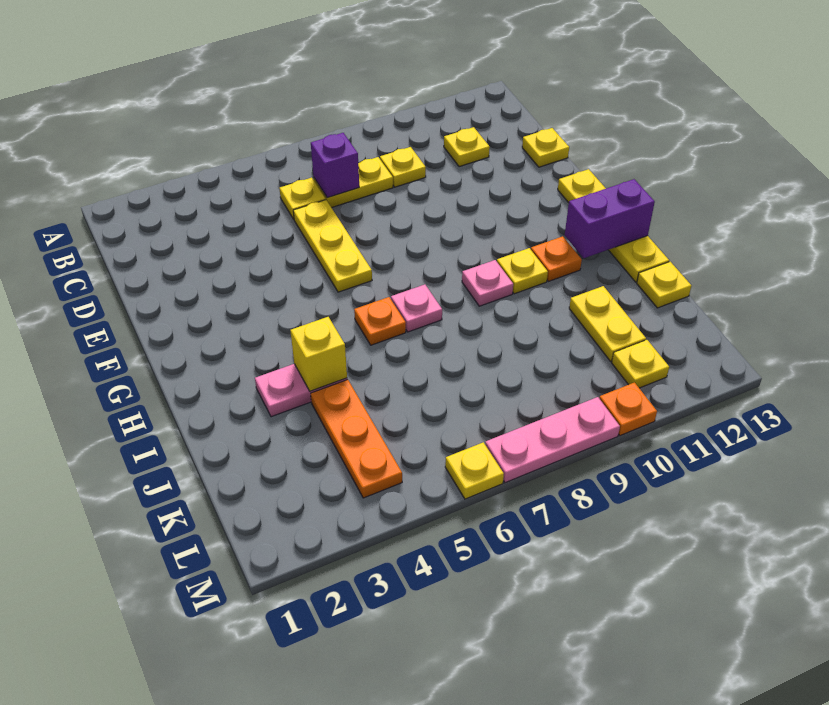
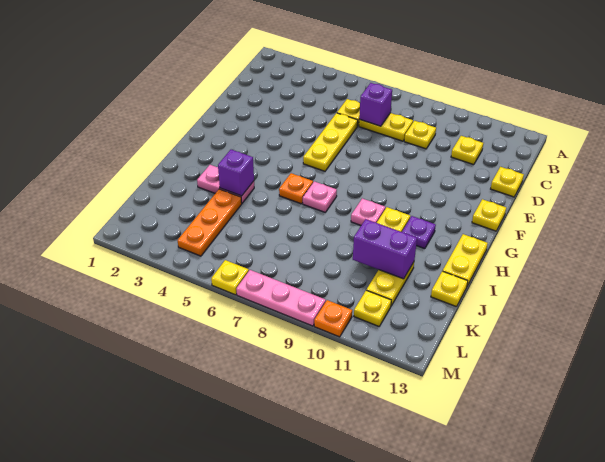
orange 1x1 plate [531,236,582,281] -> purple 1x1 plate [402,216,436,249]
purple 1x2 brick [565,179,655,258] -> purple 1x2 brick moved to [353,219,417,279]
yellow 1x1 brick [290,317,347,391] -> purple 1x1 brick [218,150,254,196]

